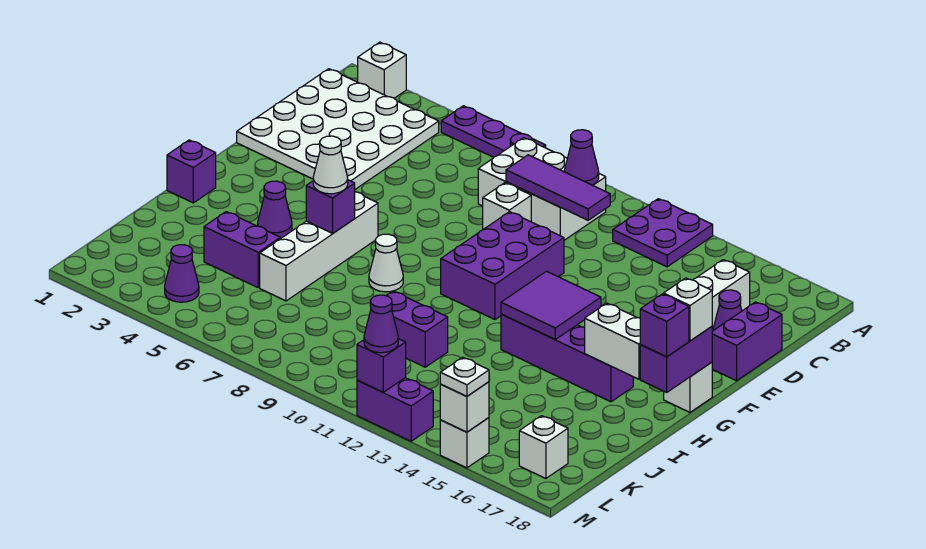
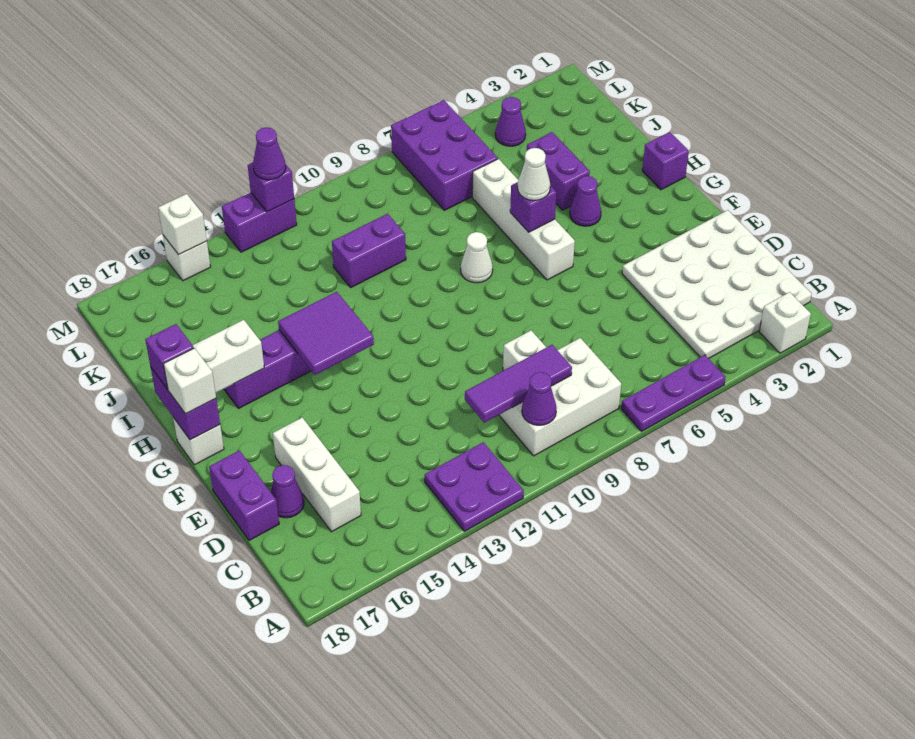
purple 2x3 brick [441,212,564,320] -> purple 2x3 brick moved to [391,100,498,210]
purple 1x2 brick [204,212,280,287] -> purple 1x2 brick turned to [527,132,590,210]
white 1x1 brick [519,416,568,479] -> none
white 1x1 plate [440,357,489,396] -> none

